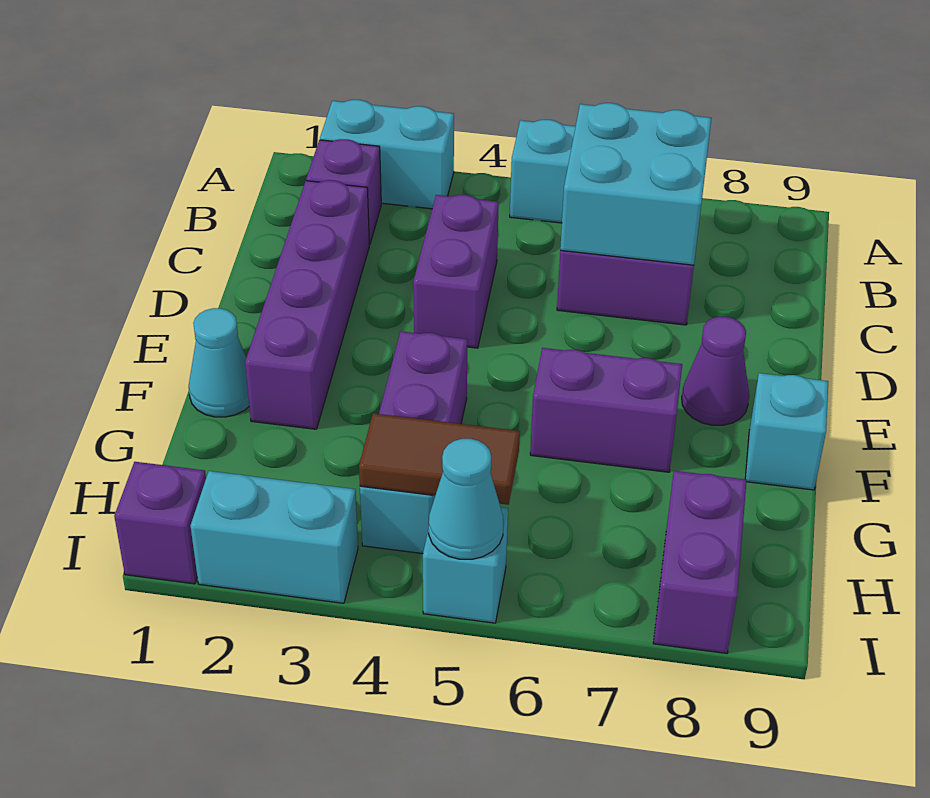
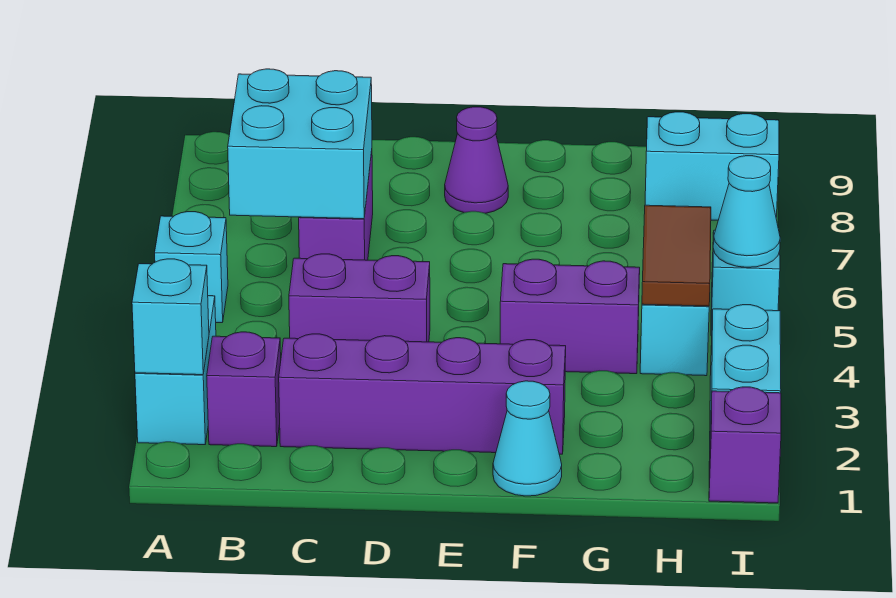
purple 1x2 brick [530,348,682,472] -> none
cyan 1x1 brick [745,373,828,490] -> cyan 1x1 brick moved to [132,259,209,375]
purple 1x2 brick [653,471,747,653] -> cyan 1x2 brick [645,112,779,220]

